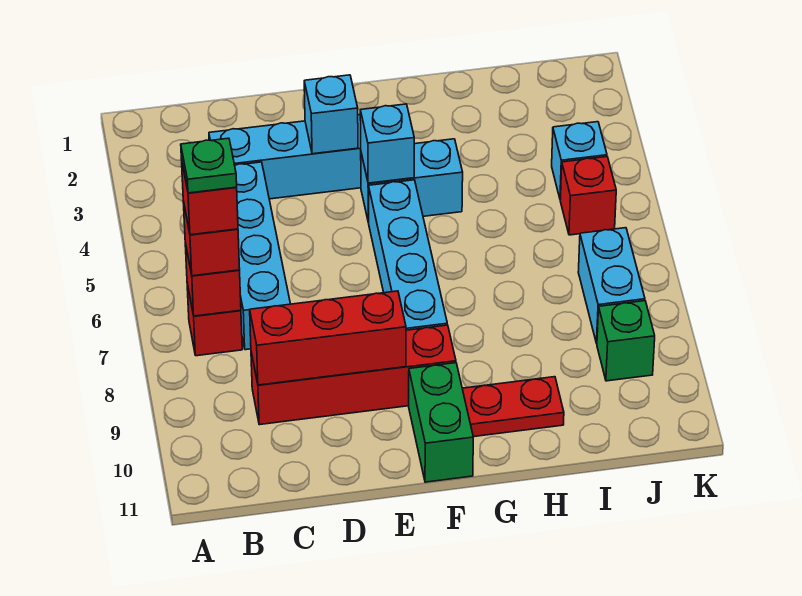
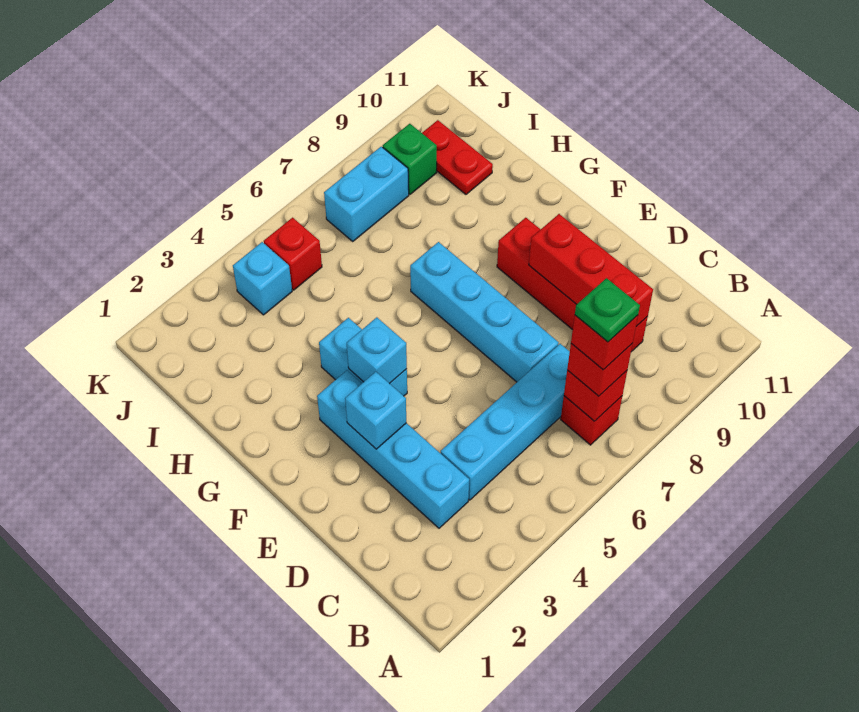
cyan 1x4 brick [369,180,447,330] -> cyan 1x4 brick turned to [410,242,559,382]
green 1x2 brick [409,363,473,482] -> none
red 1x2 plate [462,377,564,437] -> red 1x2 plate moved to [422,120,493,194]

